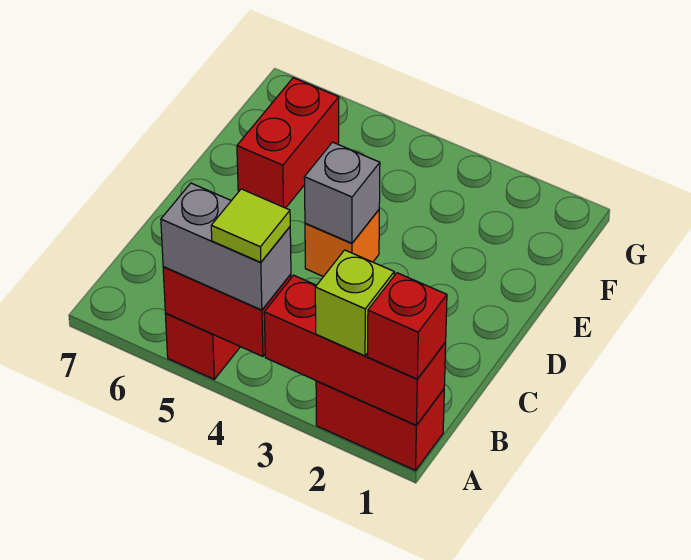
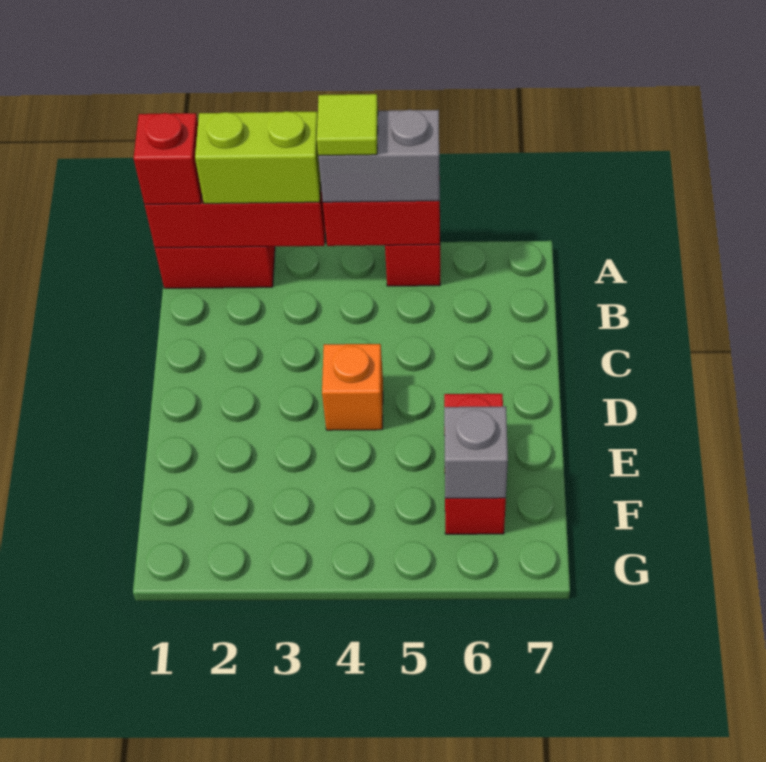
lime 1x1 brick [315,250,394,356] -> lime 1x2 brick [195,111,321,204]
grey 1x1 brick [304,142,380,243] -> grey 1x1 brick moved to [444,406,508,498]

